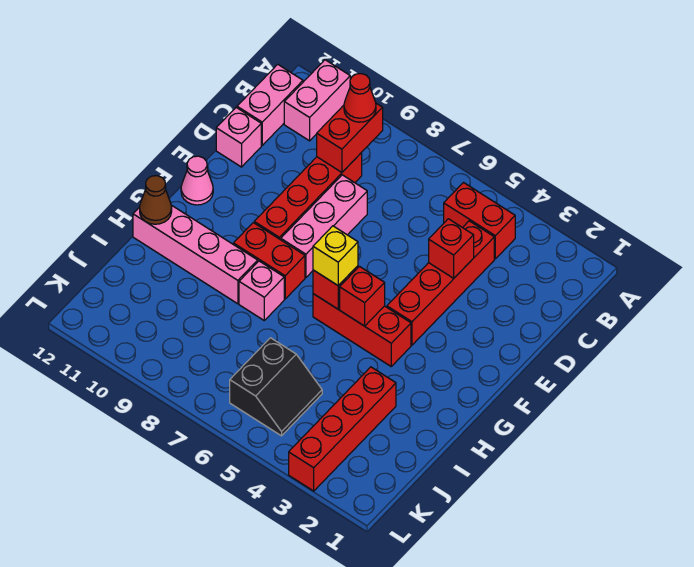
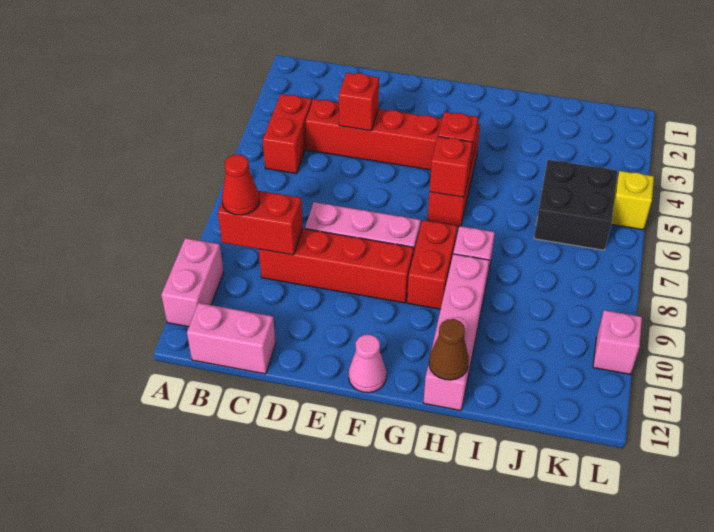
pink 1x2 brick [284,60,350,141] -> pink 1x2 brick turned to [161,238,224,327]
pink 1x1 brick [216,108,261,167] -> pink 1x1 brick moved to [593,310,642,374]
yellow 1x1 brick [313,226,358,285] -> yellow 1x1 brick moved to [611,171,654,230]
red 1x4 brick [289,367,396,491] -> none
black 2x2 slope [230,338,322,436] -> black 2x2 brick [534,160,617,250]

